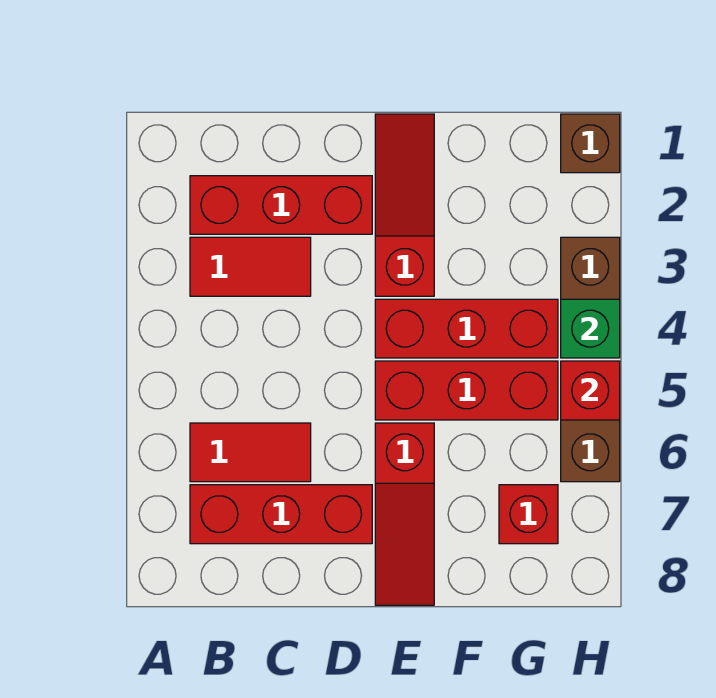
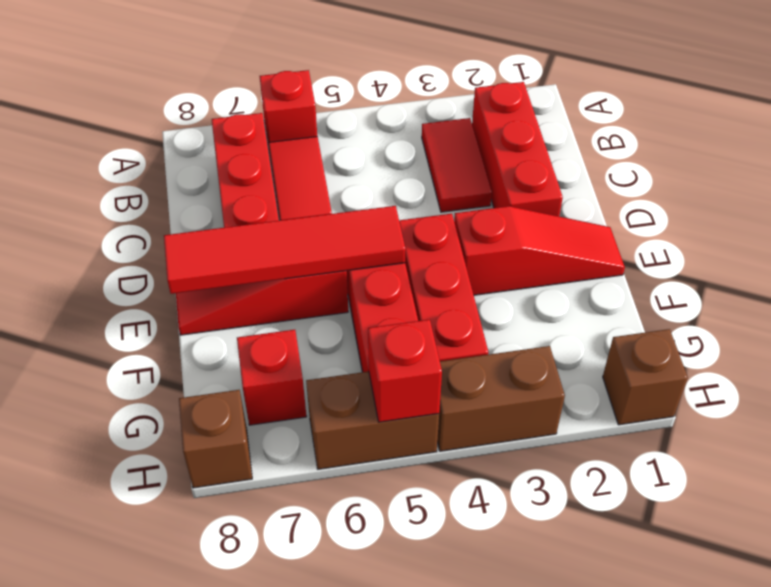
none -> red 1x1 brick [260,70,317,147]
none -> red 1x4 tile [164,206,406,294]
green 1x1 brick [561,299,620,358] -> none
none -> brown 1x1 brick [179,390,252,488]

